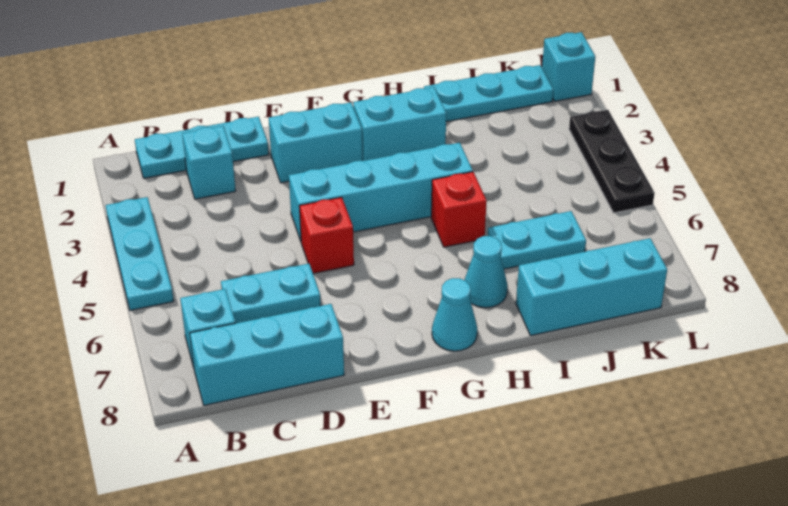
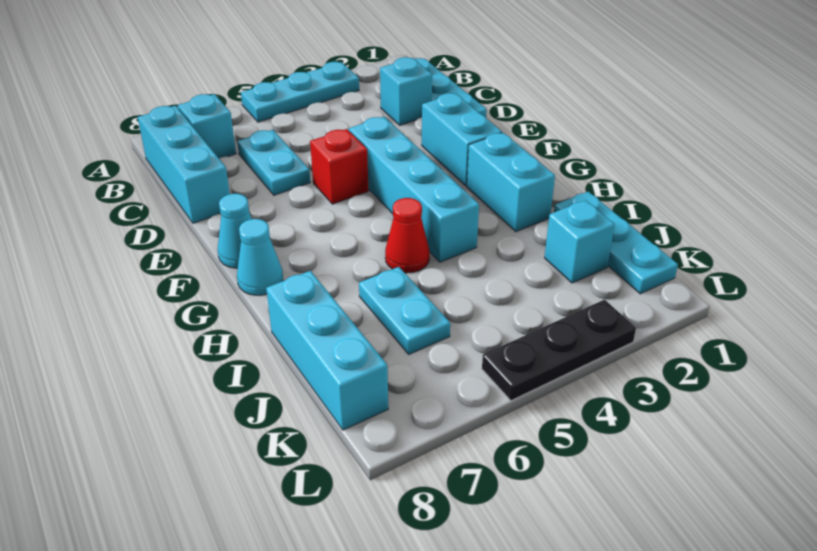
red 1x1 brick [431,172,487,247] -> red 1x1 cone [385,198,430,273]
cyan 1x1 cone [465,236,508,308] -> cyan 1x1 cone moved to [218,194,252,268]
cyan 1x1 brick [542,32,595,101] -> cyan 1x1 brick moved to [544,200,615,283]

